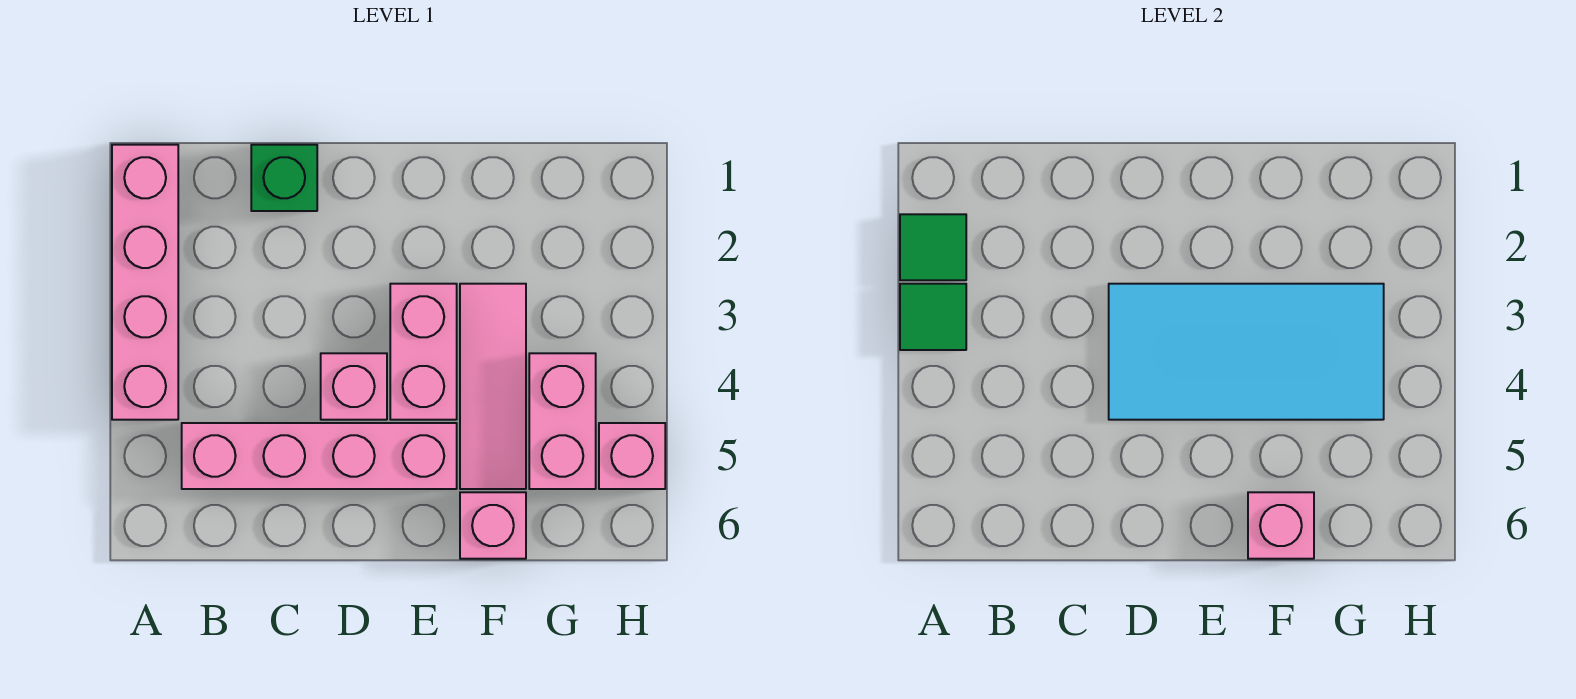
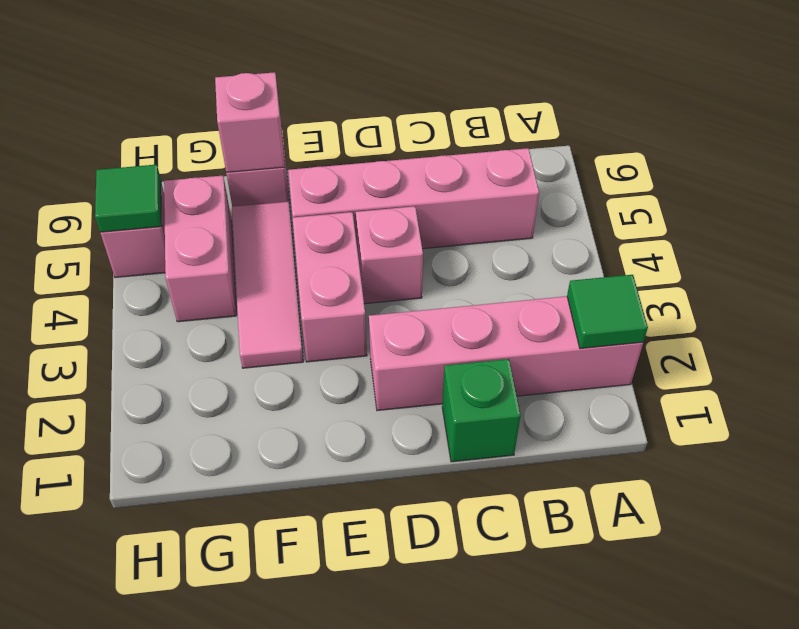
pink 1x4 brick [112,145,178,420] -> pink 1x4 brick turned to [369,296,643,411]
green 1x1 tile [900,284,966,350] -> green 1x1 tile moved to [95,164,162,233]
cyan 2x4 tile [1109,284,1384,420] -> none

